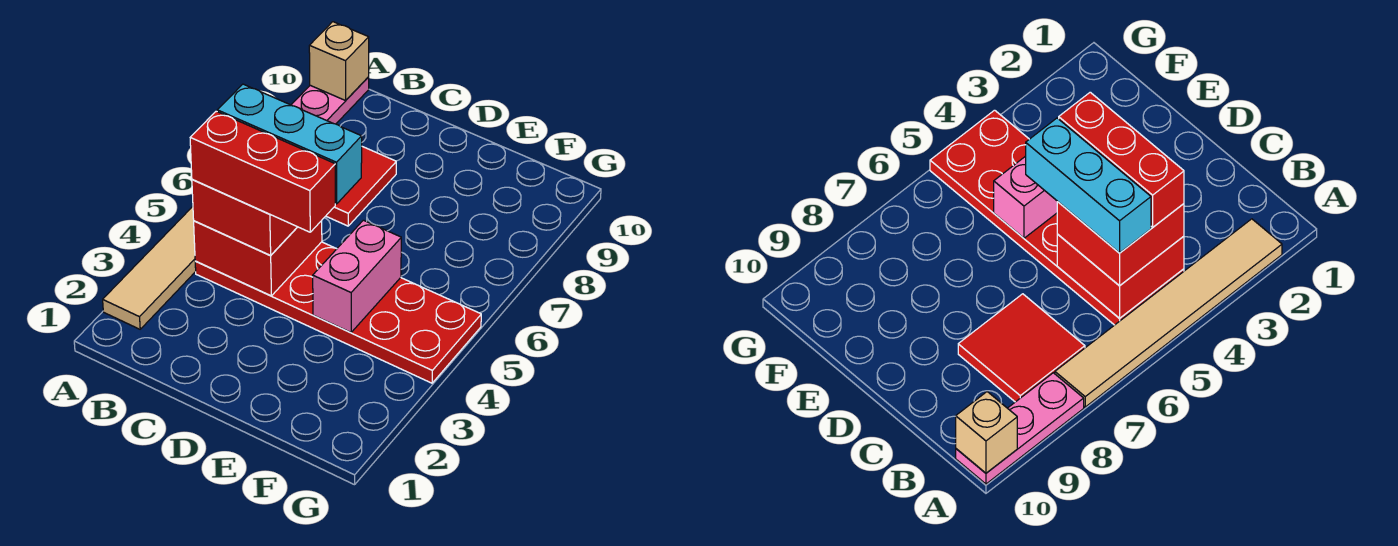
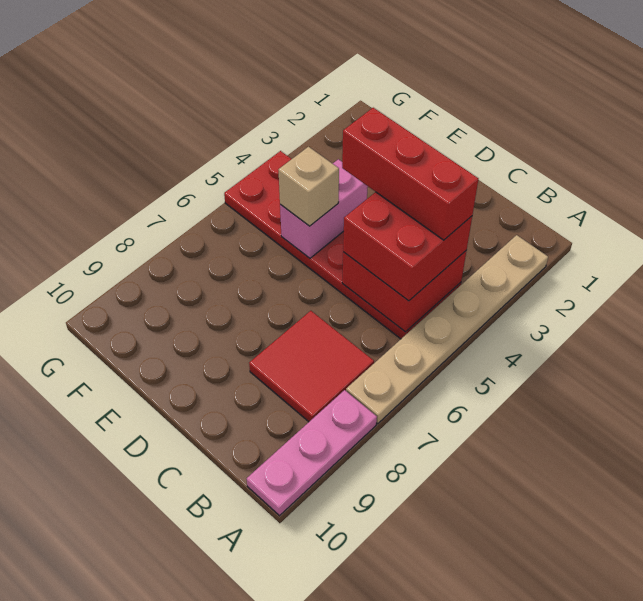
tan 1x6 tile [103,207,196,329] -> tan 1x6 plate [346,235,548,424]
tan 1x1 brick [309,22,369,100] -> tan 1x1 brick moved to [279,147,339,226]
cyan 1x3 brick [217,84,362,204] -> none

